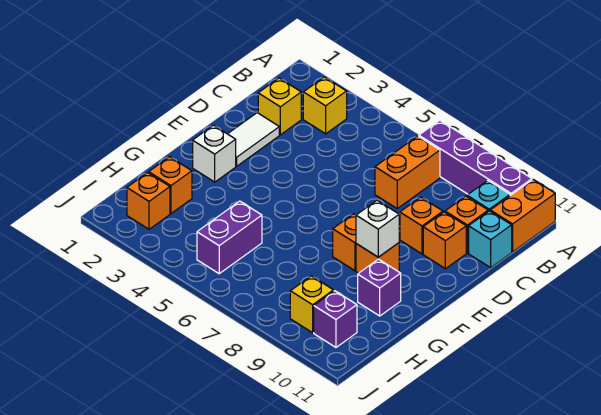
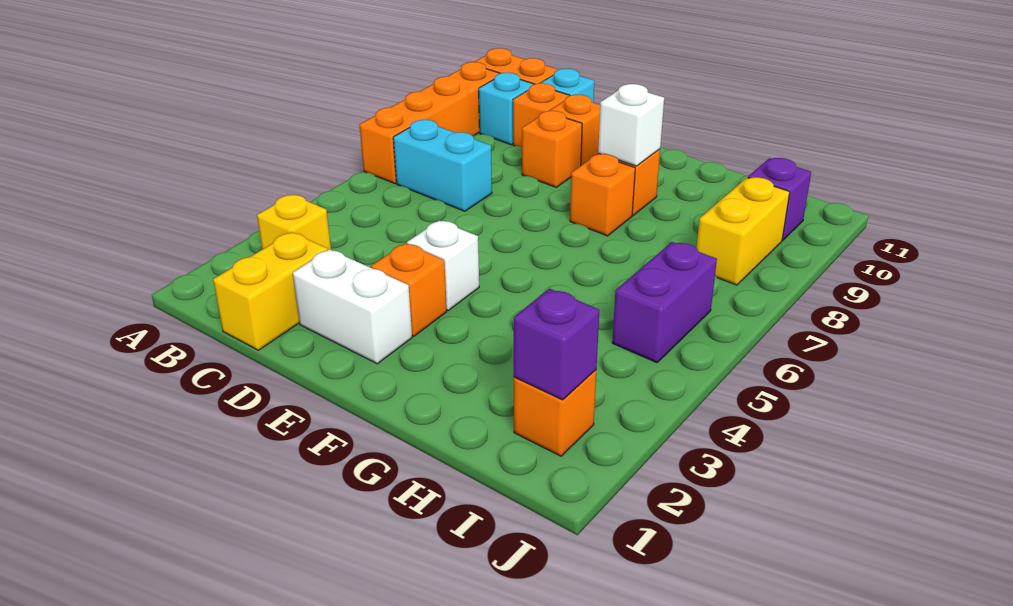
purple 1x4 brick [419,120,532,196] -> orange 1x4 brick [360,62,500,184]
orange 1x2 brick [375,136,440,208] -> cyan 1x2 brick [393,120,492,211]
yellow 1x1 brick [258,78,301,135] -> yellow 1x2 brick [213,232,328,350]
white 1x2 tile [228,113,279,166] -> white 1x2 brick [293,249,412,364]
white 1x1 brick [193,125,236,182] -> white 1x1 brick moved to [407,220,479,310]
purple 1x1 brick [358,259,401,316] -> purple 1x1 brick moved to [514,289,599,400]
orange 1x1 brick [149,157,192,214] -> orange 1x1 brick moved to [371,243,447,336]
purple 1x2 brick [197,201,262,274] -> purple 1x2 brick turned to [612,242,717,363]
yellow 1x1 brick [290,276,334,333] -> yellow 1x2 brick [696,177,790,285]

